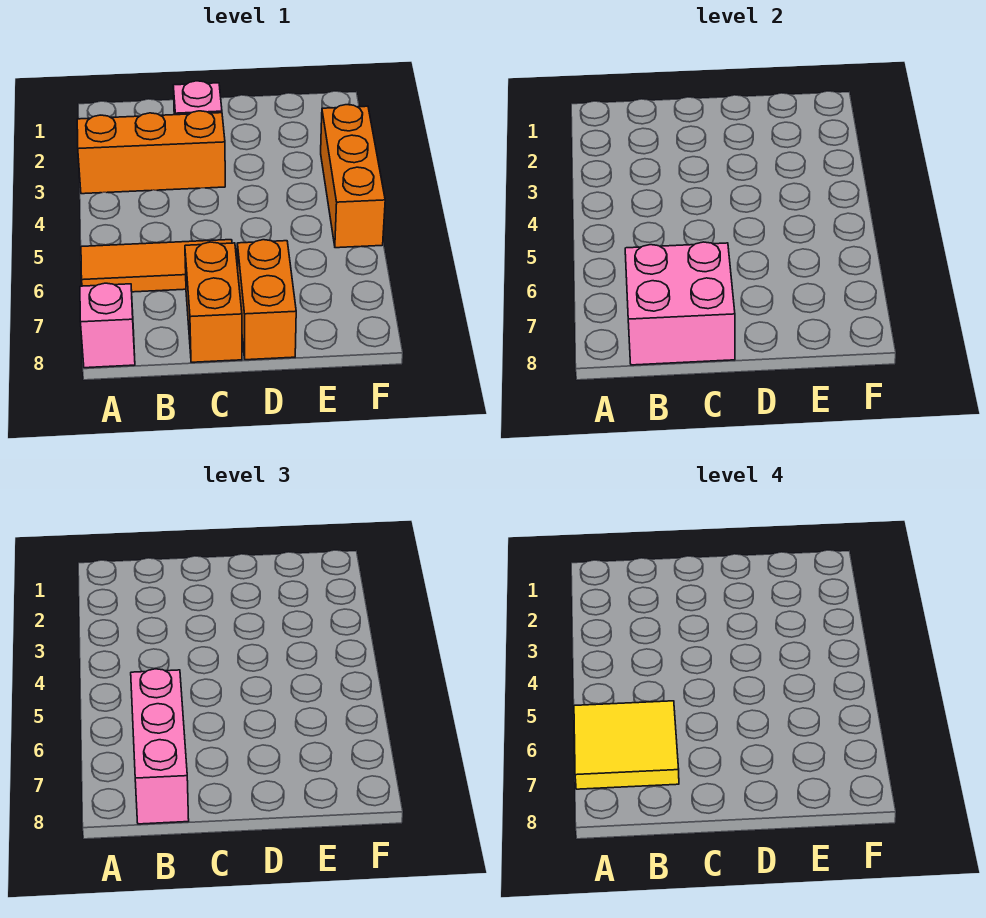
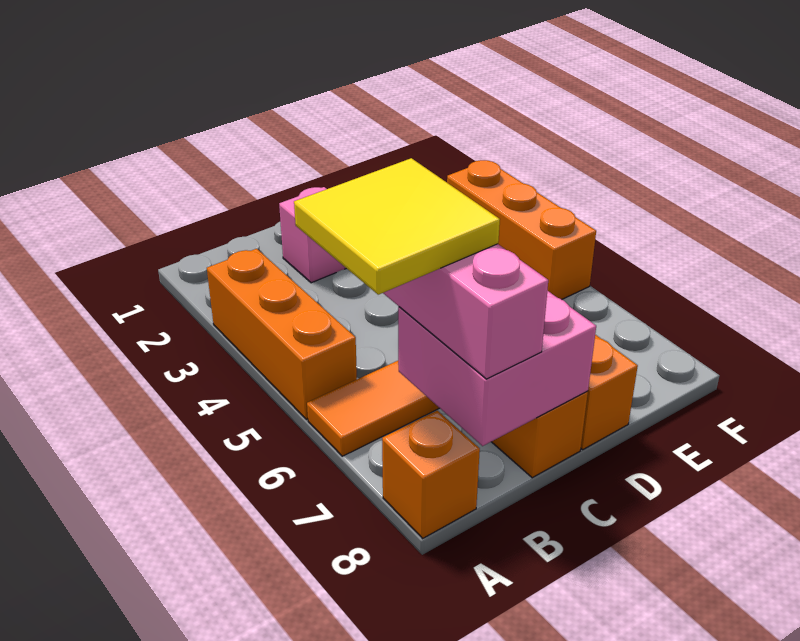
orange 1x3 brick [77,111,225,194] -> orange 1x3 brick turned to [207,249,357,420]
pink 1x1 brick [80,283,135,368] -> orange 1x1 brick [382,411,480,538]

